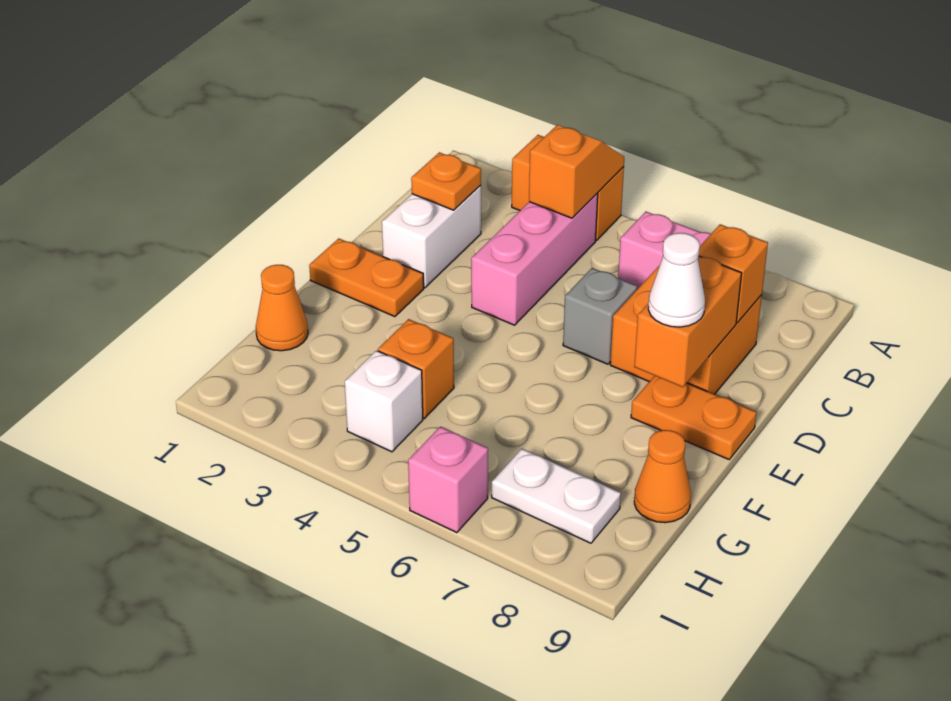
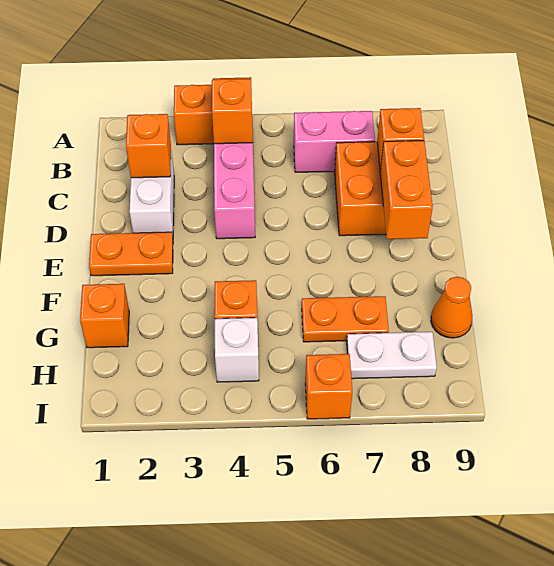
orange 1x1 plate [411,152,481,210] -> orange 1x1 brick [126,114,171,178]
grey 1x1 brick [563,268,637,364] -> none
orange 1x2 plate [631,376,757,459] -> orange 1x2 plate moved to [302,296,389,342]
white 1x1 cone [648,233,705,327] -> none
orange 1x1 cone [256,265,308,351] -> orange 1x1 brick [80,284,129,348]
pink 1x1 brick [408,427,488,533] -> orange 1x1 brick [305,354,352,419]

